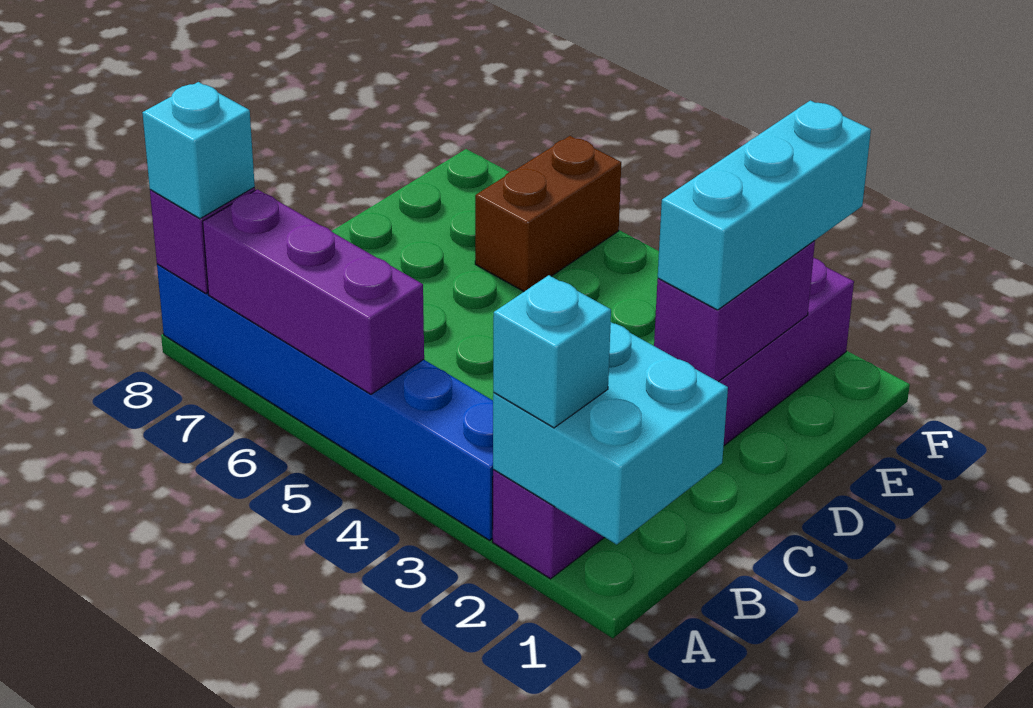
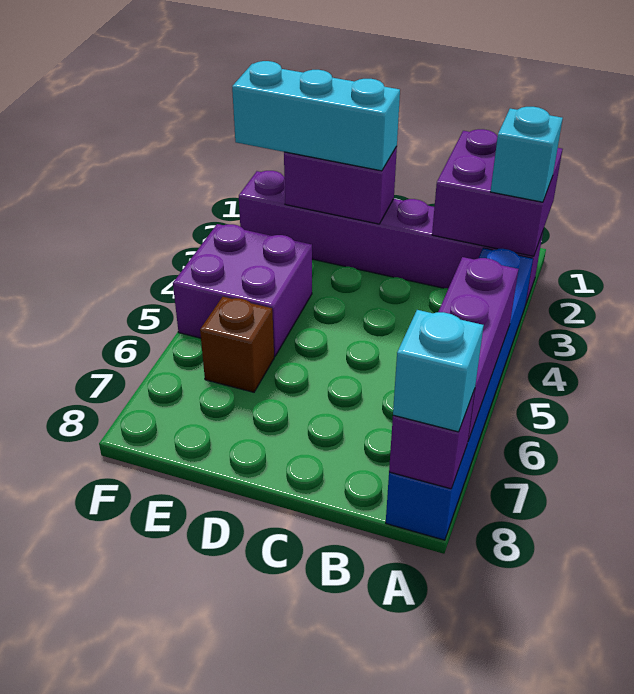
cyan 2x2 brick [493,322,728,544] -> purple 2x2 brick [432,129,562,256]
none -> purple 2x2 brick [173,224,312,357]
brown 1x2 brick [475,136,621,291] -> brown 1x1 brick [200,297,274,392]

